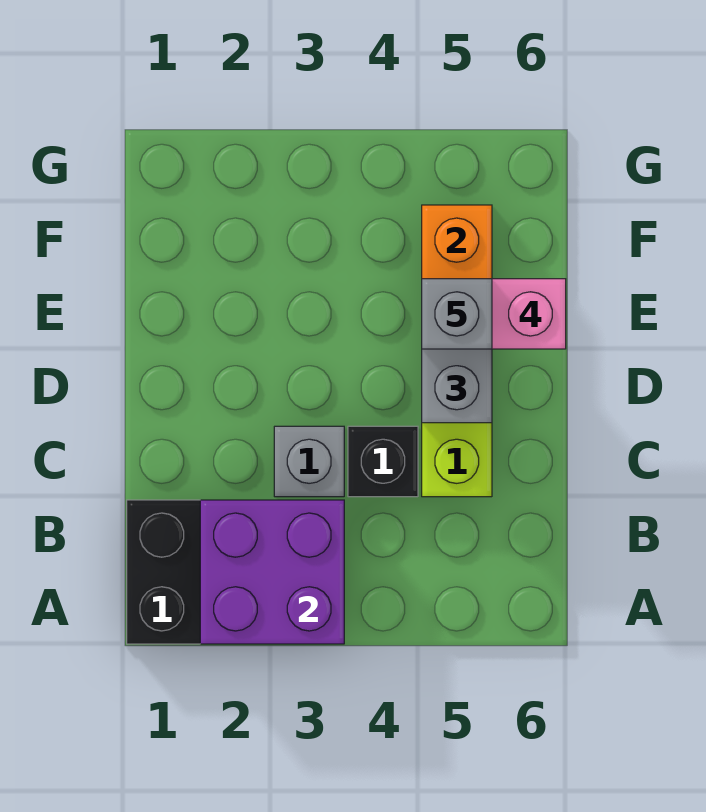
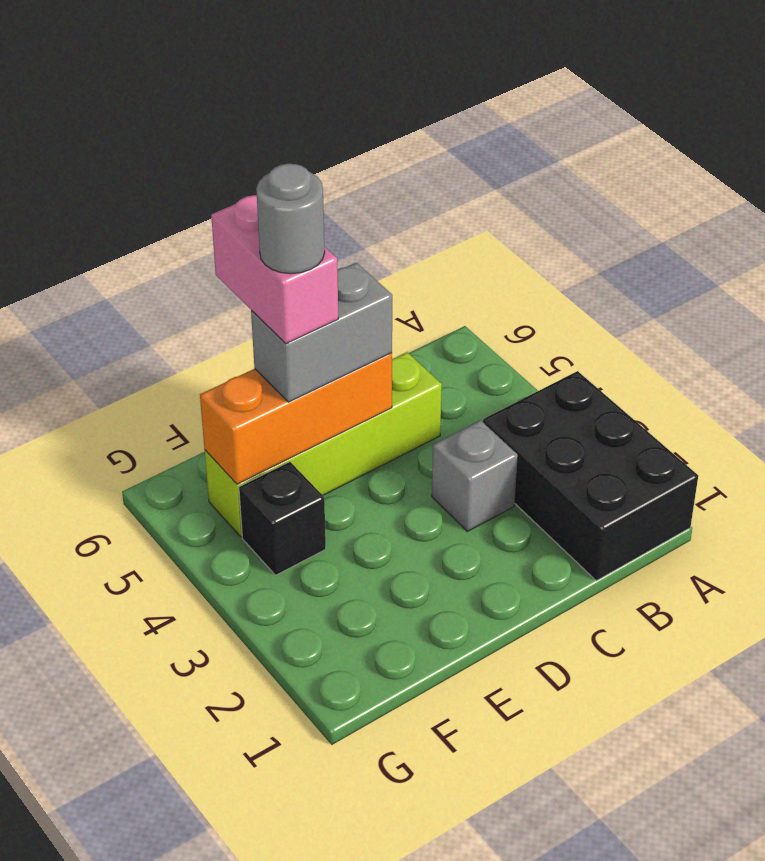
purple 2x2 brick [200,500,344,644] -> none
black 1x1 brick [348,426,418,497] -> black 1x1 brick moved to [239,462,326,575]
grey 1x1 brick [422,279,492,349] -> grey 1x1 round brick [256,164,325,274]

